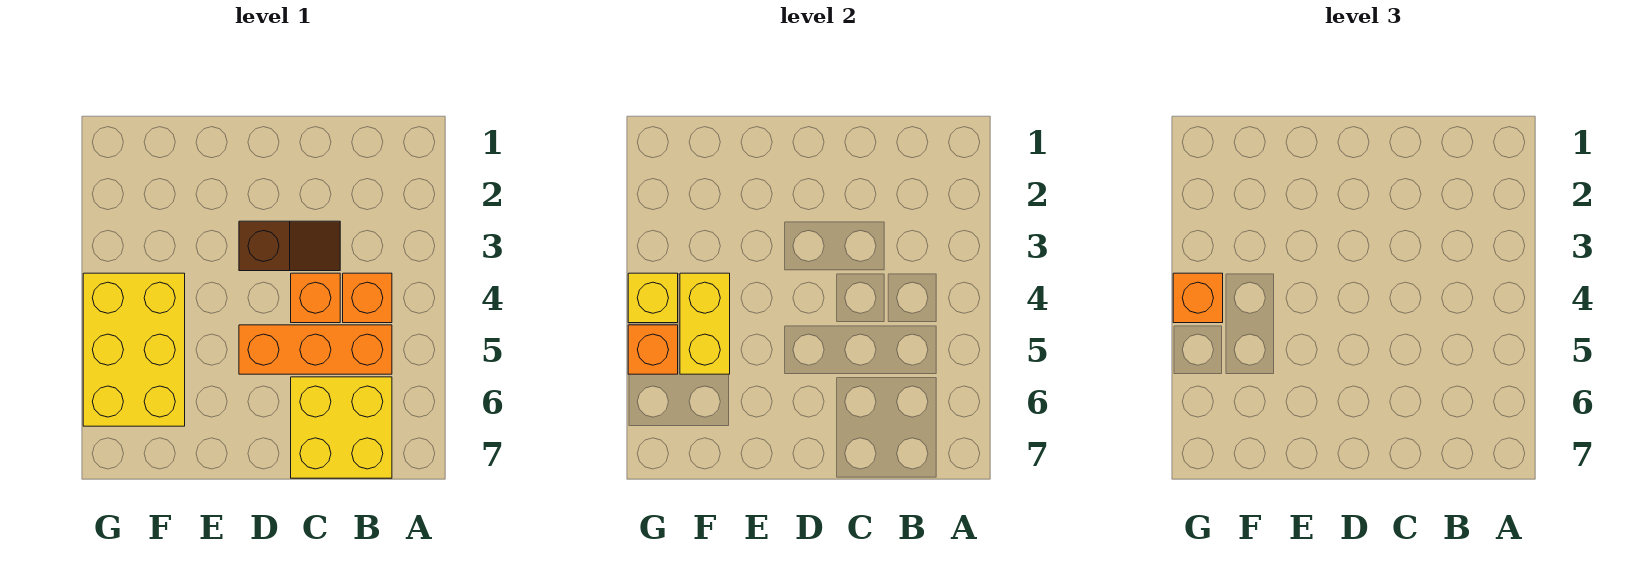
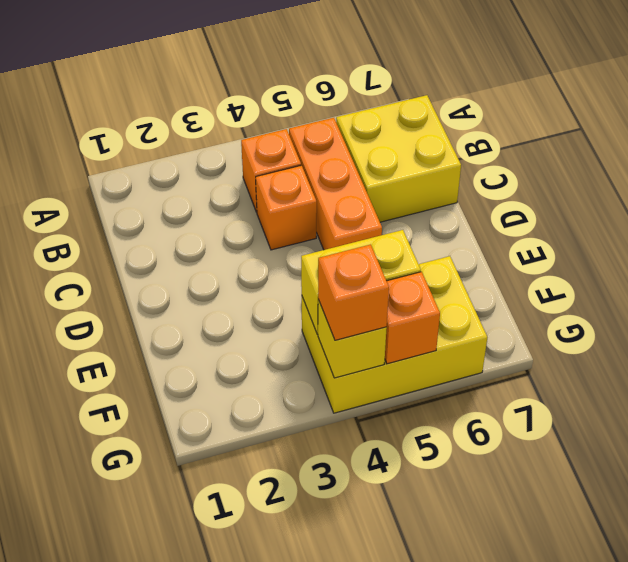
brown 1x2 slope [239,221,340,271] -> none

